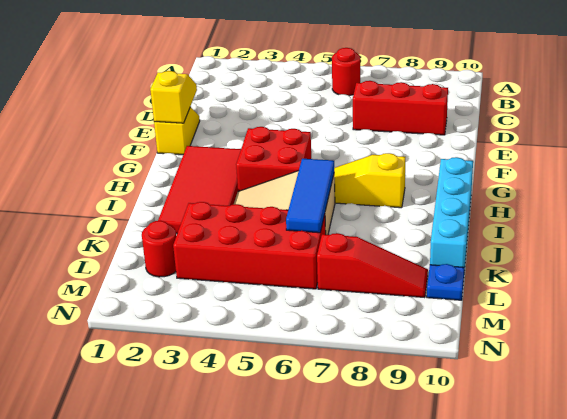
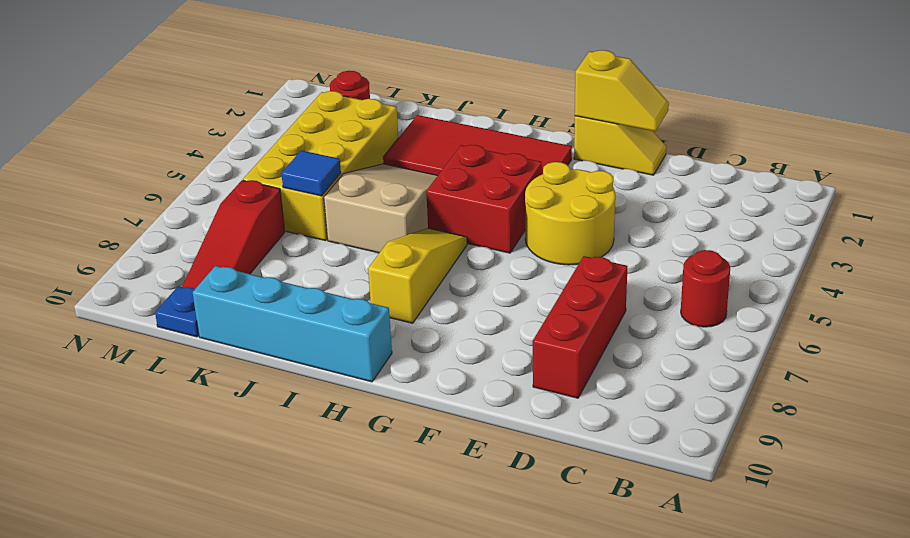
none -> yellow 2x2 round brick [525,162,615,265]
blue 1x3 tile [286,159,334,233] -> blue 1x1 tile [281,150,341,196]
red 2x4 brick [173,202,326,289] -> yellow 2x4 brick [243,91,398,241]

